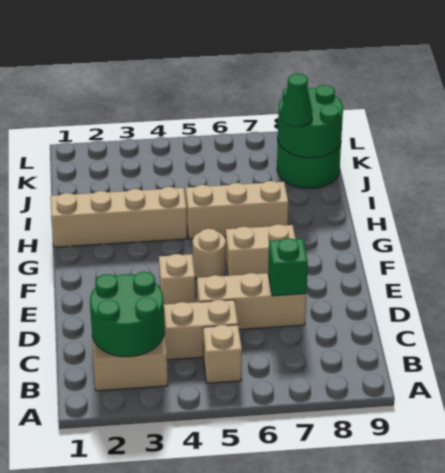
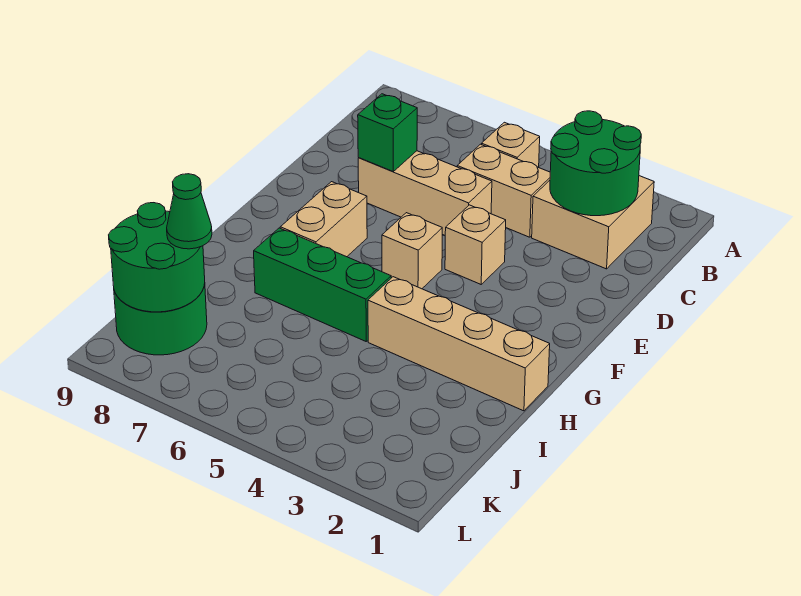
tan 1x1 round brick [193,229,226,279] -> tan 1x1 brick [382,213,442,289]
tan 1x2 brick [226,224,296,276] -> tan 1x2 brick turned to [280,182,367,257]
tan 1x3 brick [186,181,288,239] -> green 1x3 brick [254,228,391,341]

